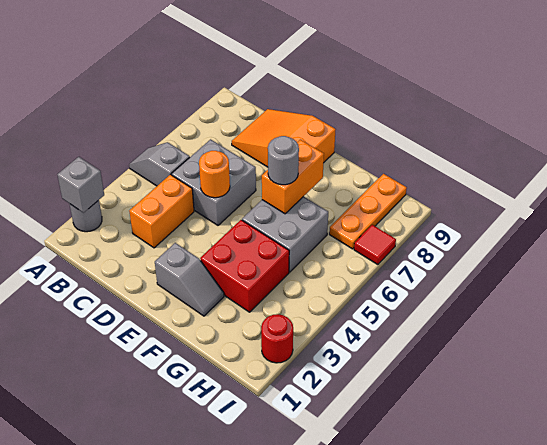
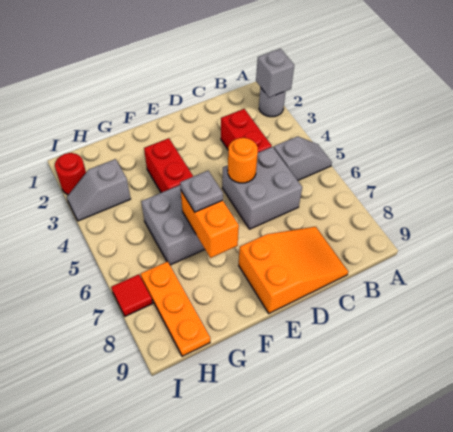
orange 1x2 brick [129,175,194,248] -> red 1x2 brick [221,109,272,152]
grey 1x2 slope [155,243,224,316] -> grey 1x2 slope moved to [67,159,131,221]
red 2x2 brick [200,220,289,312] -> red 1x2 brick [144,138,193,193]
grey 1x1 round brick [268,136,299,185] -> grey 1x1 plate [180,171,223,212]

